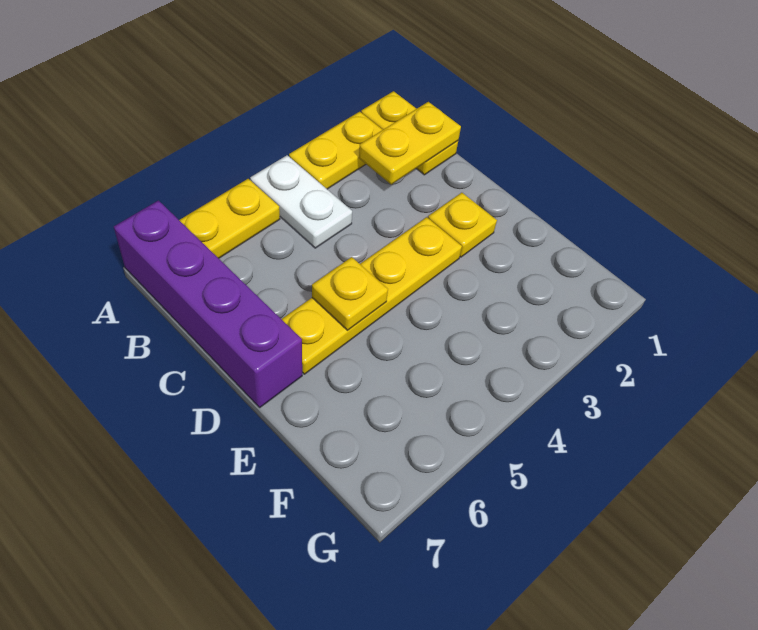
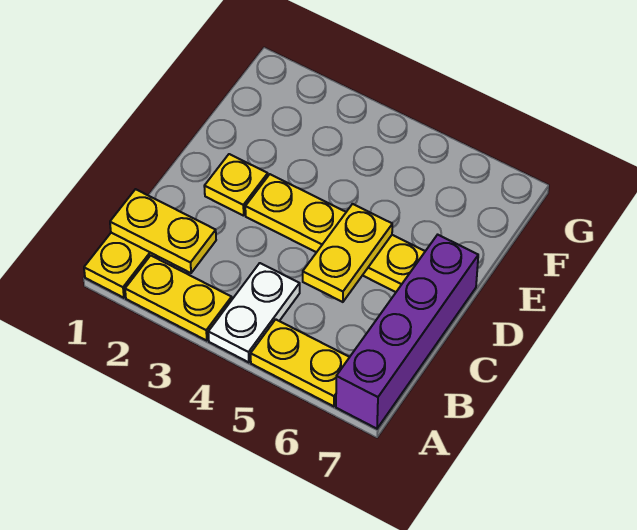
yellow 1x1 plate [312,257,388,330] -> yellow 1x2 plate [303,204,392,302]

